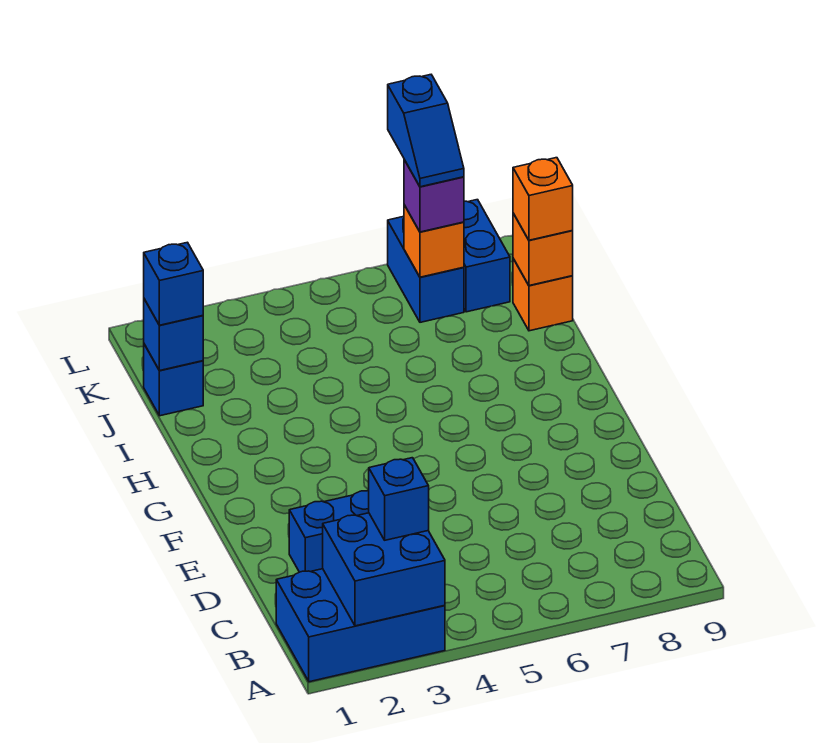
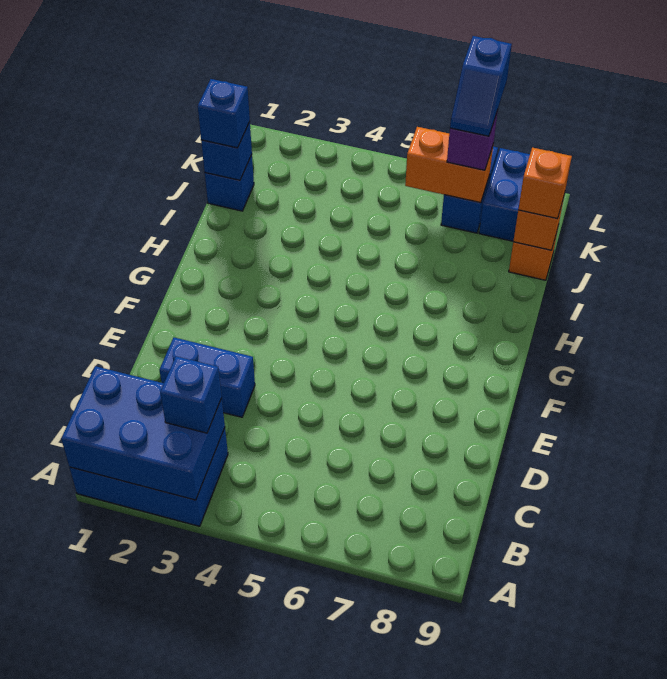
blue 2x2 brick [323,513,445,626] -> blue 2x3 brick [61,366,225,500]
orange 1x1 brick [404,205,464,277] -> orange 1x2 brick [405,127,493,203]

